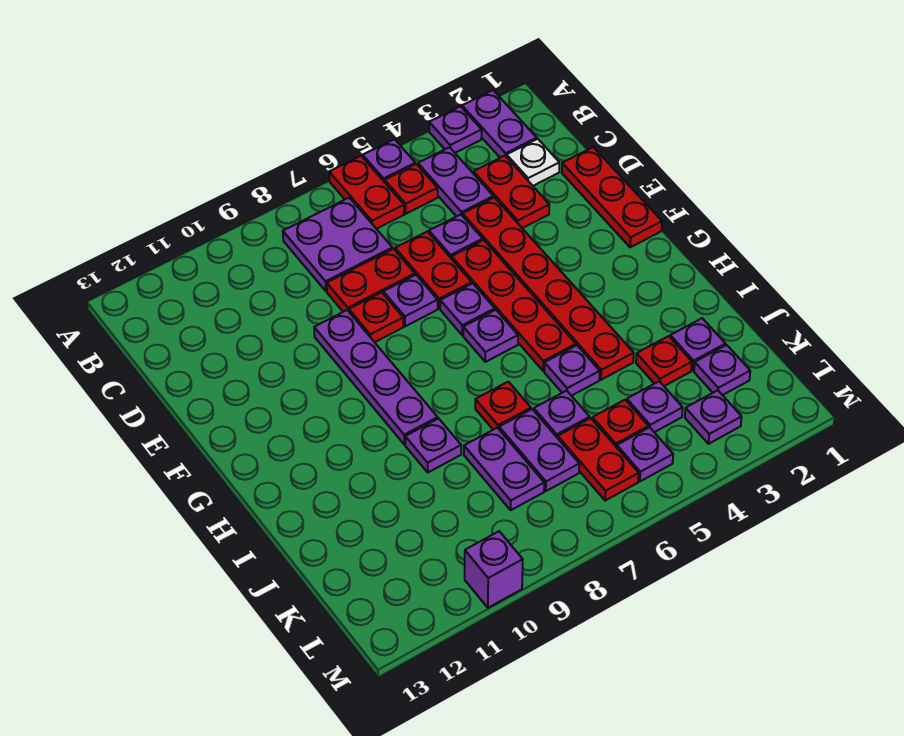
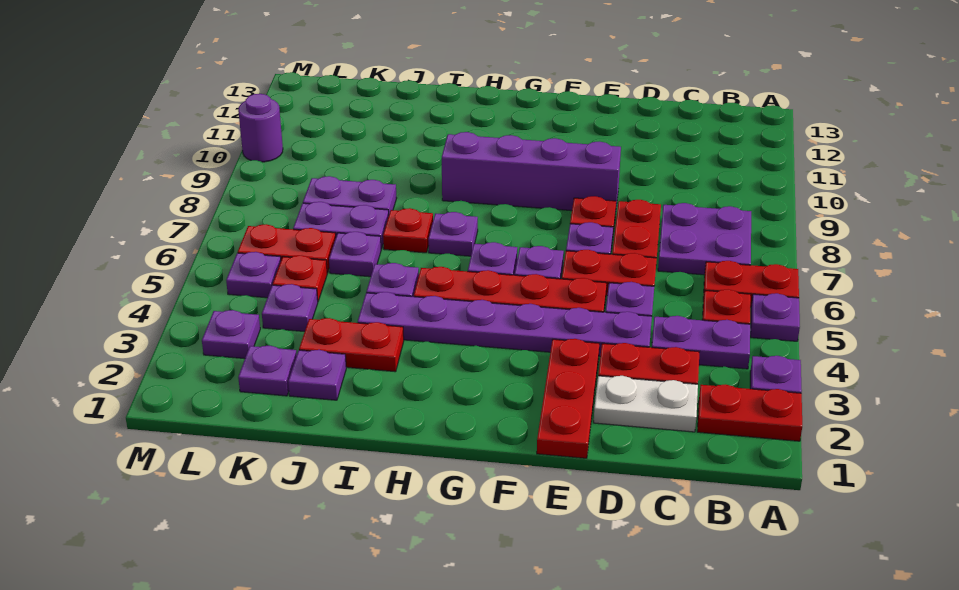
purple 1x2 plate [462,90,537,158] -> red 1x2 plate [697,384,802,441]
white 1x1 plate [507,139,559,186] -> white 1x2 plate [594,376,698,432]
red 1x3 plate [562,147,662,247] -> red 1x3 plate turned to [537,339,599,458]
red 1x6 plate [463,197,634,380] -> purple 1x6 plate [358,292,652,356]
purple 1x4 plate [314,310,438,444] -> purple 1x4 brick [442,132,621,211]
purple 1x1 plate [405,419,461,472] -> purple 1x1 plate moved to [428,212,478,256]
red 1x1 plate [636,336,692,386] -> red 1x2 plate [299,318,404,372]
purple 1x1 brick [465,531,523,608] -> purple 1x1 round brick [238,94,283,162]

